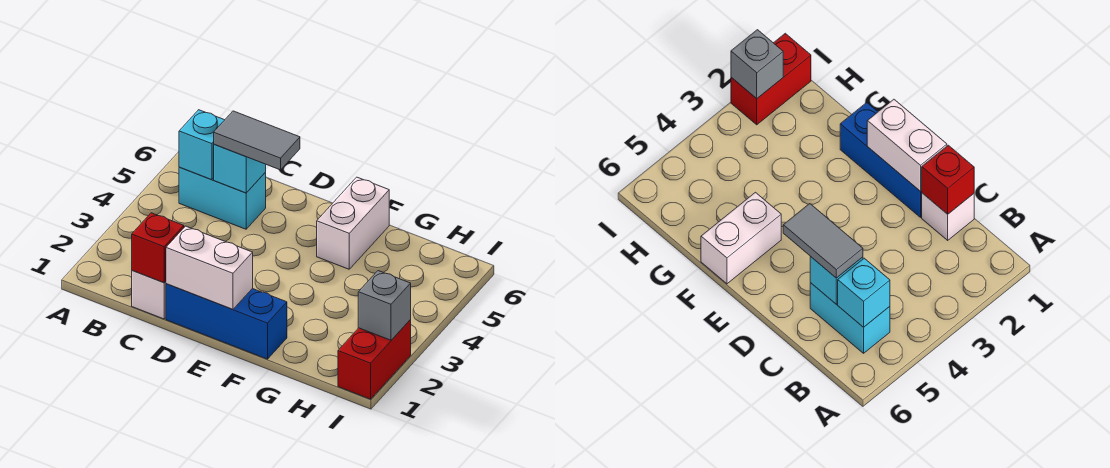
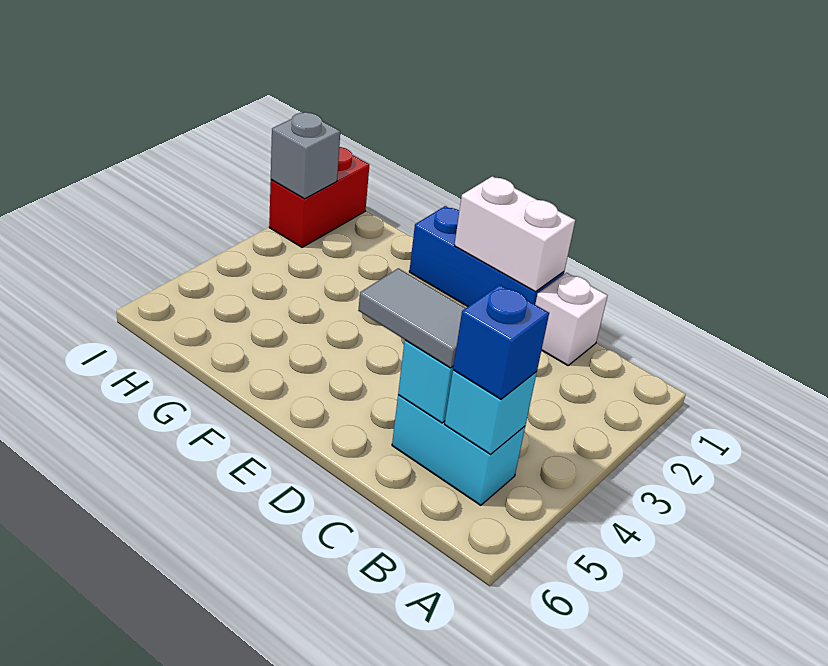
none -> blue 1x1 brick [453,285,549,399]
red 1x1 brick [132,213,184,283] -> none
white 1x2 brick [317,177,389,269] -> none

